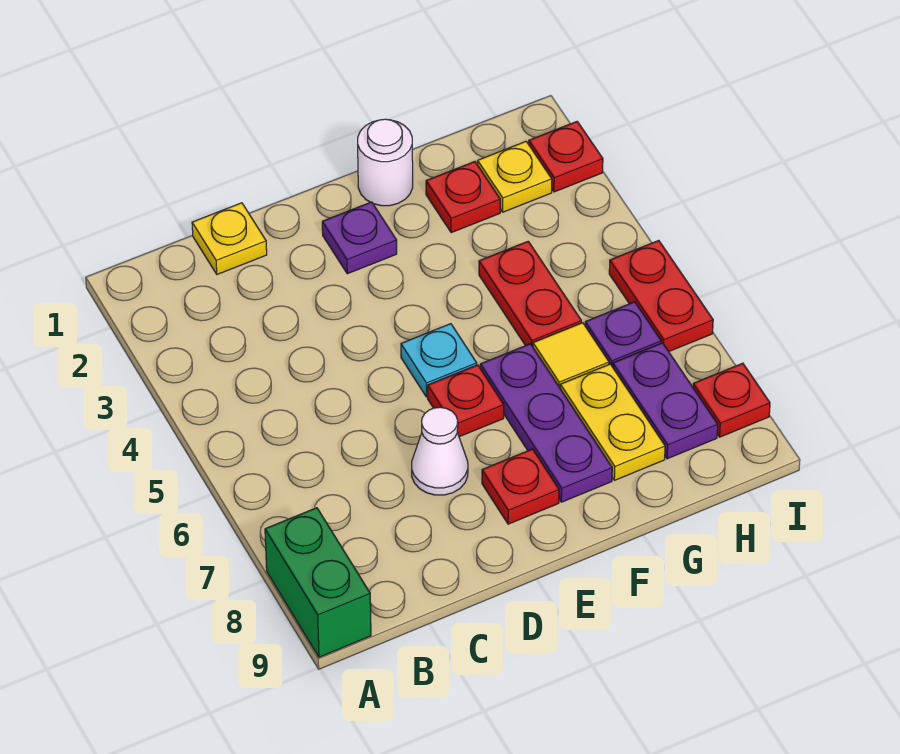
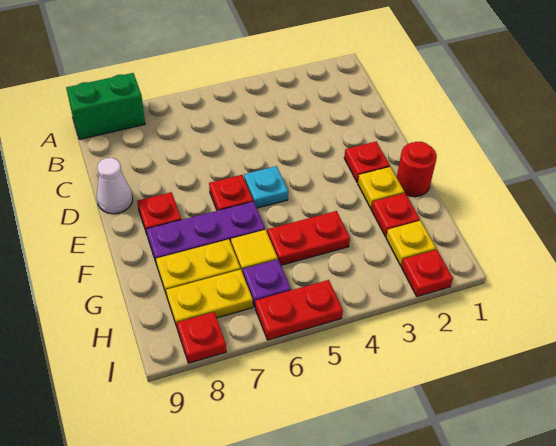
yellow 1x1 plate [192,203,267,274] -> yellow 1x1 plate moved to [358,167,404,209]
white 1x1 cone [412,407,468,495] -> white 1x1 cone moved to [97,158,133,214]
purple 1x1 plate [322,202,397,274] -> red 1x1 plate [344,142,390,182]
white 1x1 round brick [358,119,413,206] -> red 1x1 round brick [397,142,437,197]
purple 1x2 plate [613,343,718,459] -> yellow 1x2 plate [166,269,253,327]

